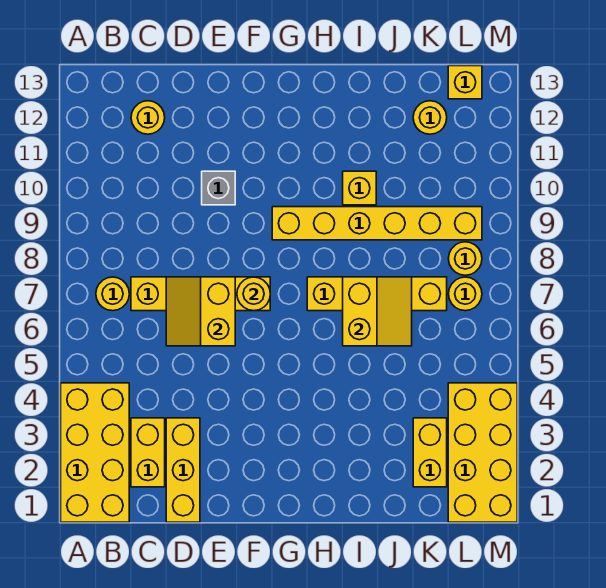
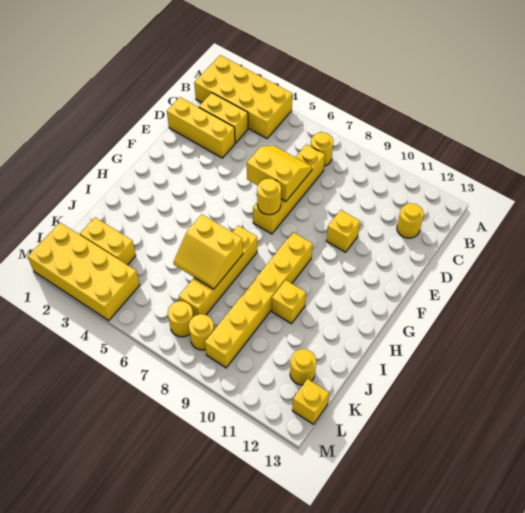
grey 1x1 brick [202,171,235,205] -> yellow 1x1 brick [326,210,360,252]

